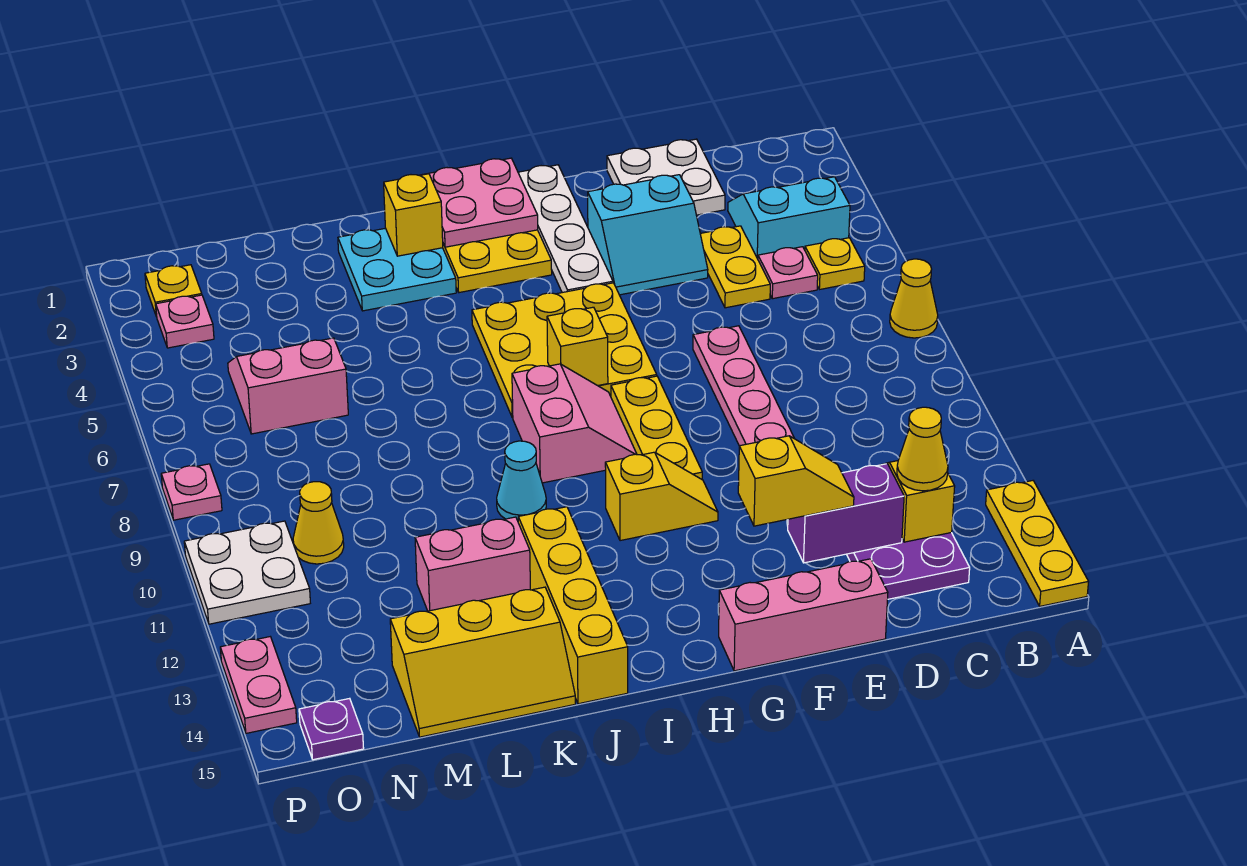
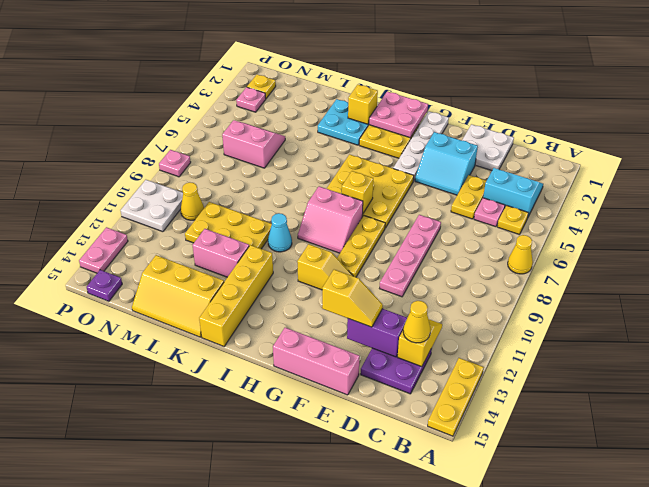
pink 2x2 slope [512,364,637,483] -> pink 2x2 slope turned to [298,186,363,253]
none -> yellow 2x3 plate [185,202,272,249]

